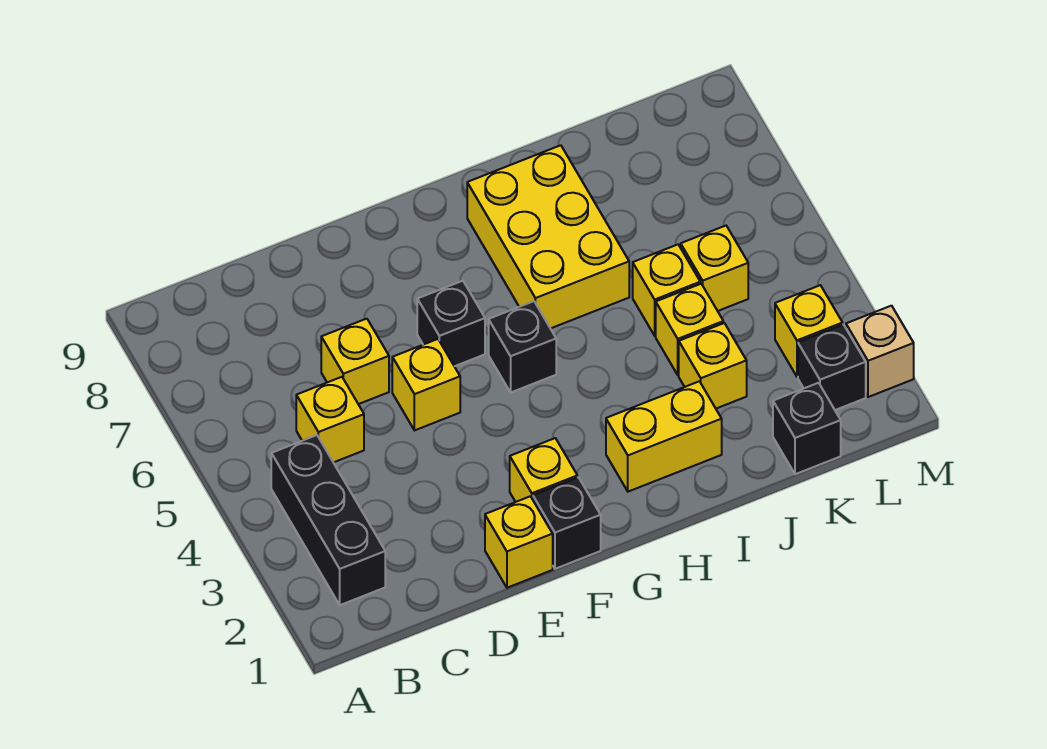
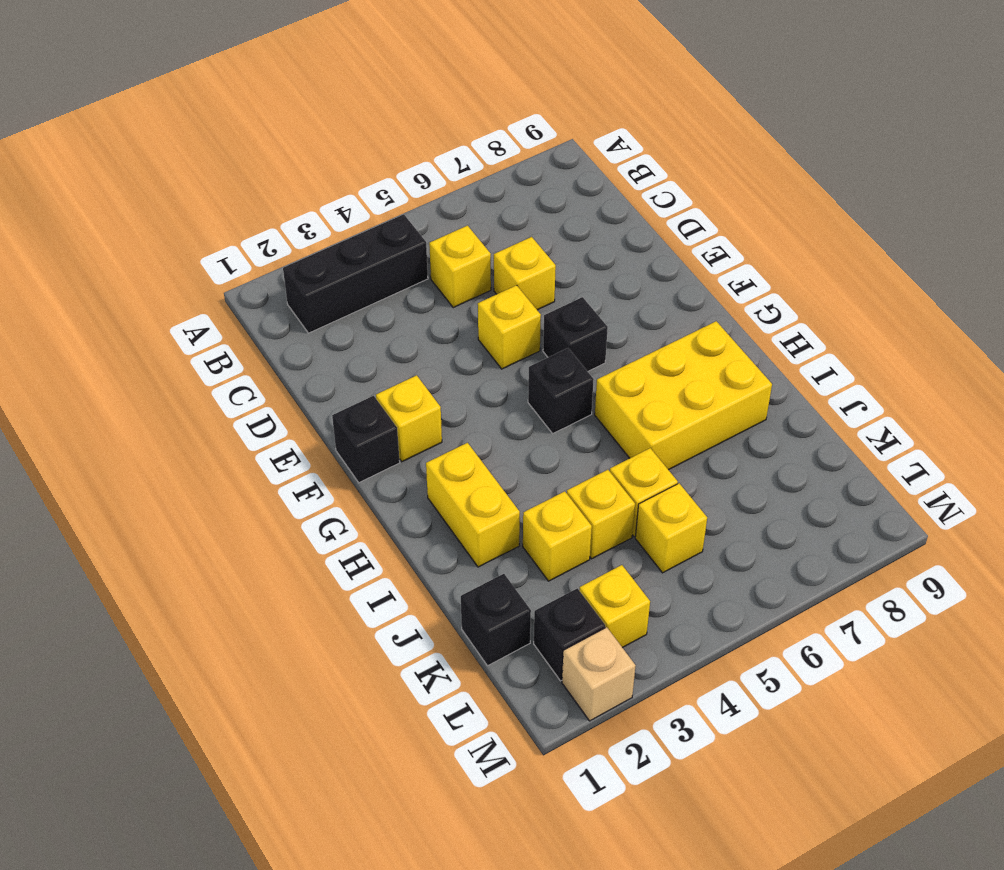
yellow 1x1 brick [485,496,553,588] -> none

